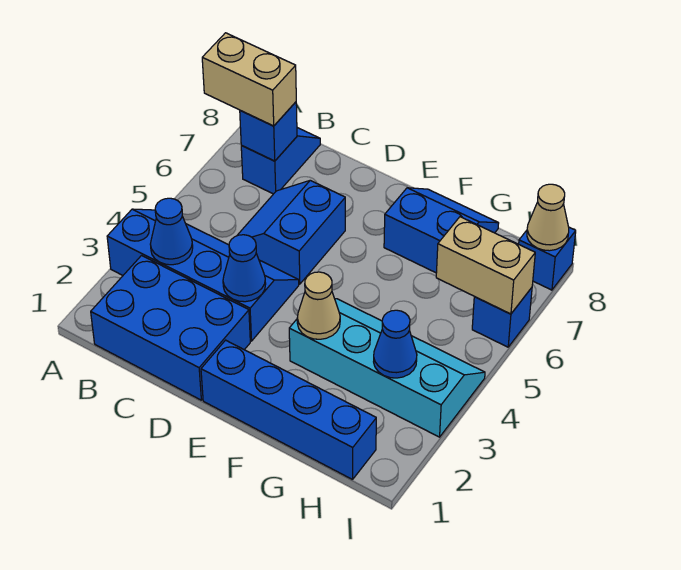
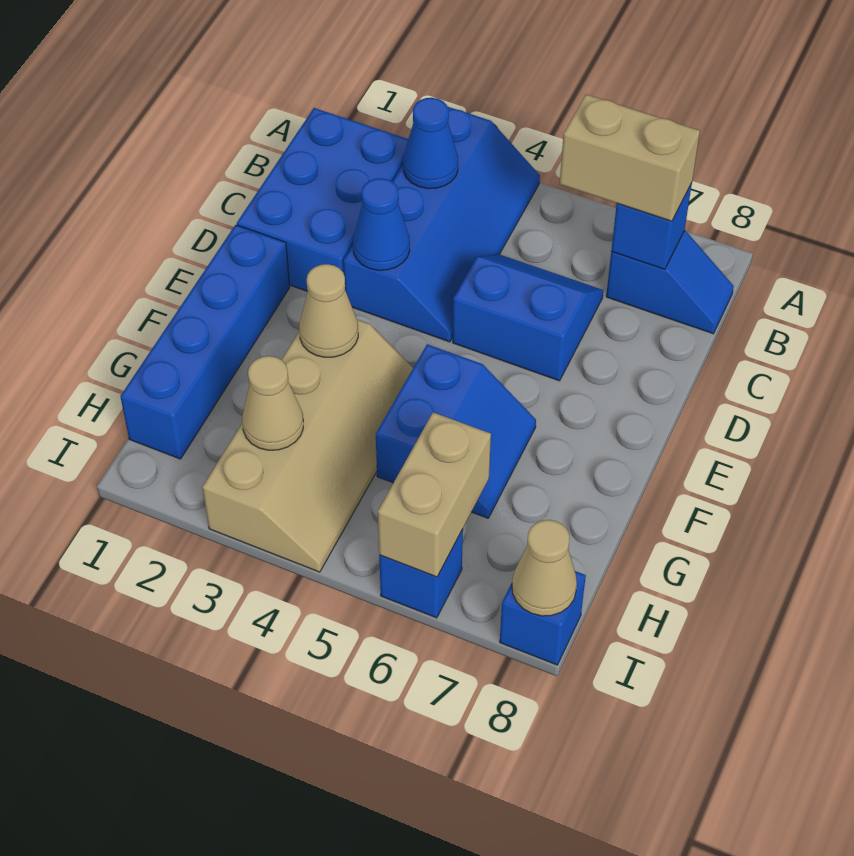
tan 1x2 brick [202,33,296,126] -> tan 1x2 brick turned to [560,94,700,221]
cyan 2x4 slope [289,299,485,437] -> tan 2x4 slope [202,319,413,572]
blue 2x2 slope [384,188,499,273] -> blue 2x2 slope moved to [376,344,536,518]
blue 1x1 cone [374,310,417,378] -> tan 1x1 cone [242,356,303,450]

